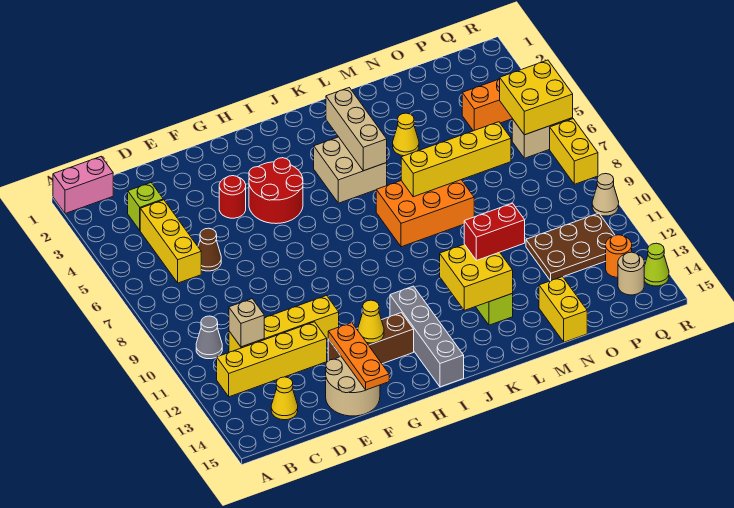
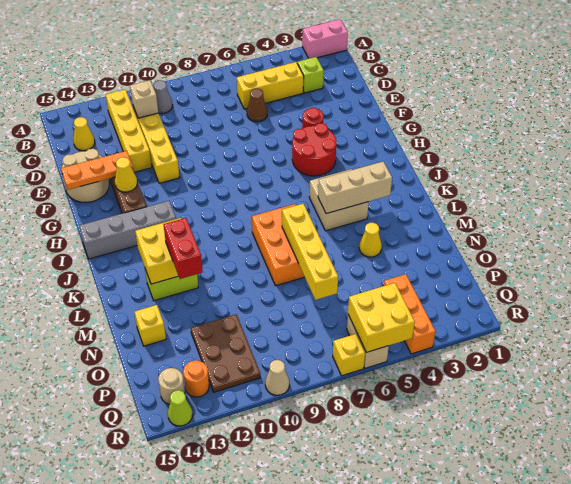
pink 1x2 brick [53,157,113,214] -> pink 1x2 brick turned to [302,19,348,58]
yellow 1x2 brick [539,277,587,342] -> yellow 1x1 brick [135,305,166,346]
yellow 1x2 brick [550,119,598,184] -> yellow 1x1 brick [333,334,365,376]

